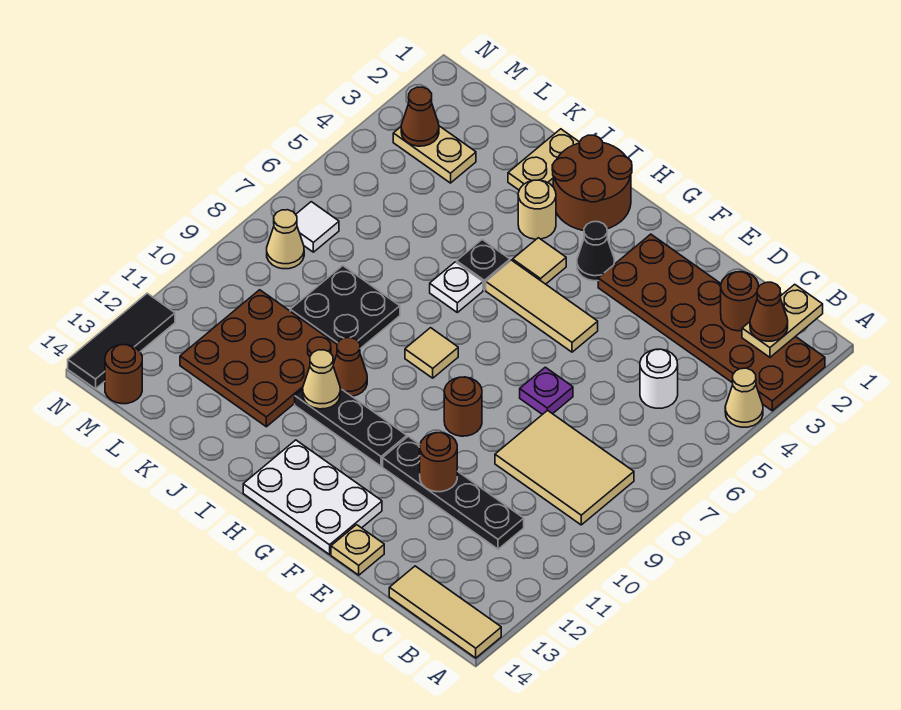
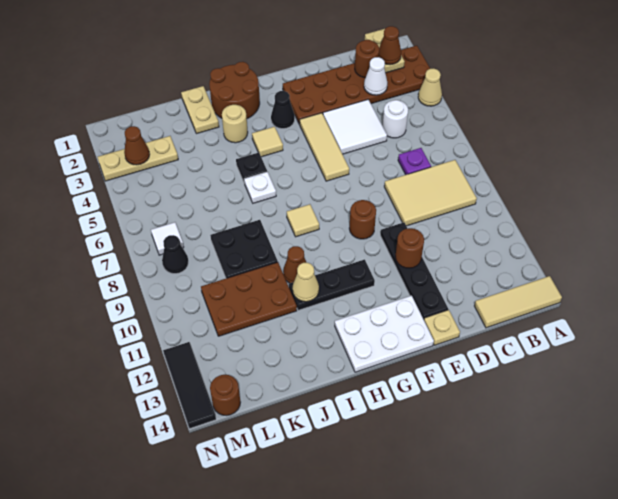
none -> white 1x1 cone [364,57,388,95]
black 1x4 plate [383,437,524,549] -> black 1x4 plate turned to [380,222,448,319]
none -> white 2x2 tile [323,100,387,154]
purple 1x1 plate [520,367,573,415] -> purple 1x1 plate moved to [398,148,431,175]
tan 1x3 tile [486,260,598,352] -> tan 1x3 tile turned to [299,113,349,181]
brown 3x3 plate [180,290,337,427] -> brown 2x3 plate [201,262,297,336]
tan 1x2 plate [393,126,476,183] -> tan 1x3 plate [98,136,178,181]
tan 1x1 cone [267,210,304,269] -> black 1x1 cone [162,235,189,274]

